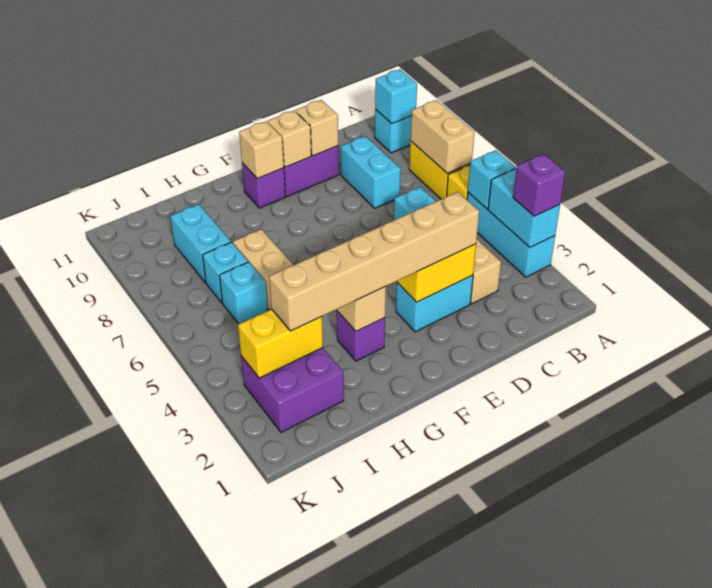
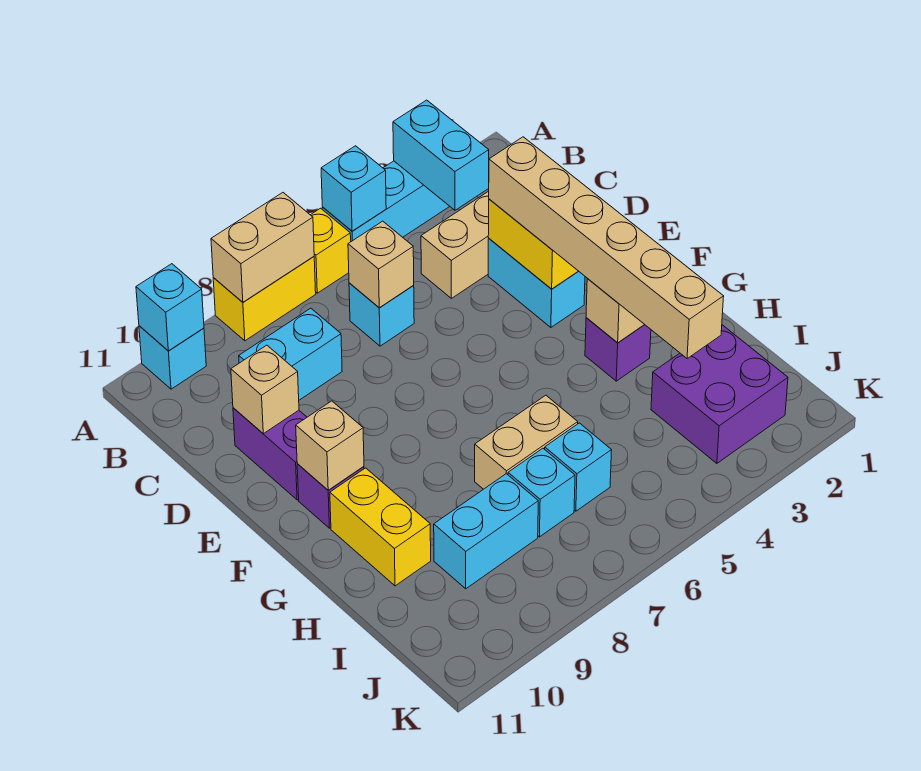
cyan 1x2 brick [488,168,560,247] -> cyan 1x2 brick turned to [393,100,489,210]
purple 1x1 brick [513,154,565,216] -> none
tan 1x1 brick [268,111,311,167] -> tan 1x1 brick moved to [348,221,414,308]
yellow 1x2 brick [238,309,323,378] -> yellow 1x2 brick moved to [330,468,431,586]

